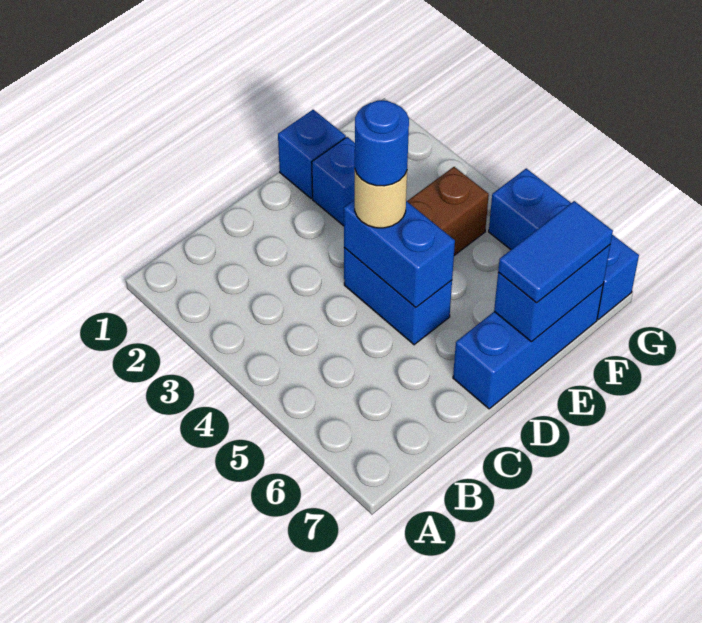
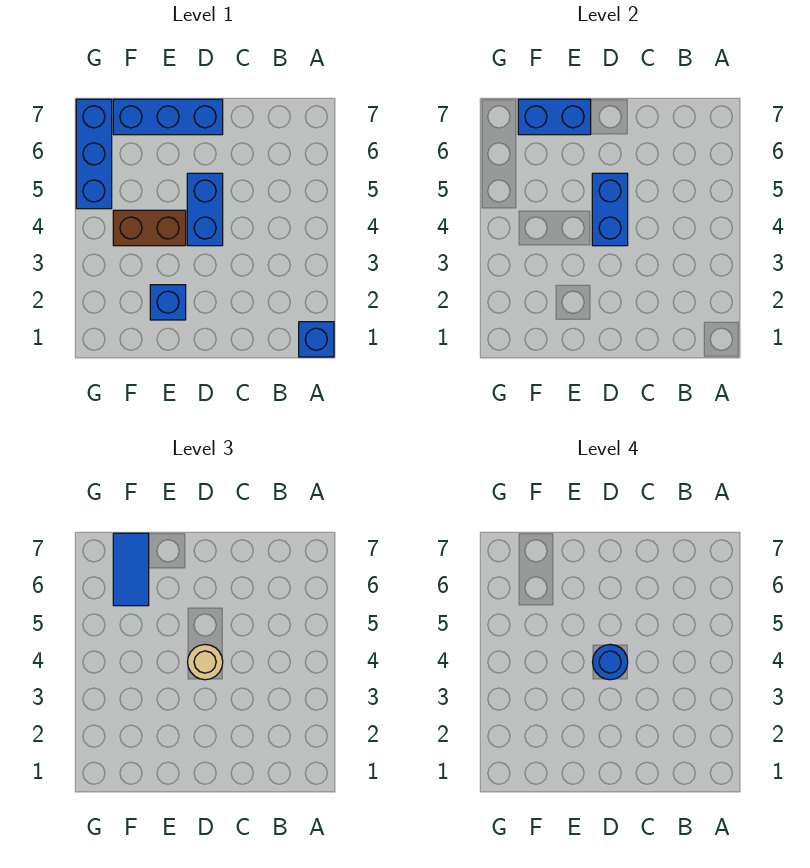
blue 1x1 brick [278,110,346,199] -> blue 1x1 brick moved to [299,322,334,357]
blue 1x2 tile [498,201,613,303] -> blue 1x2 tile turned to [113,533,149,606]

